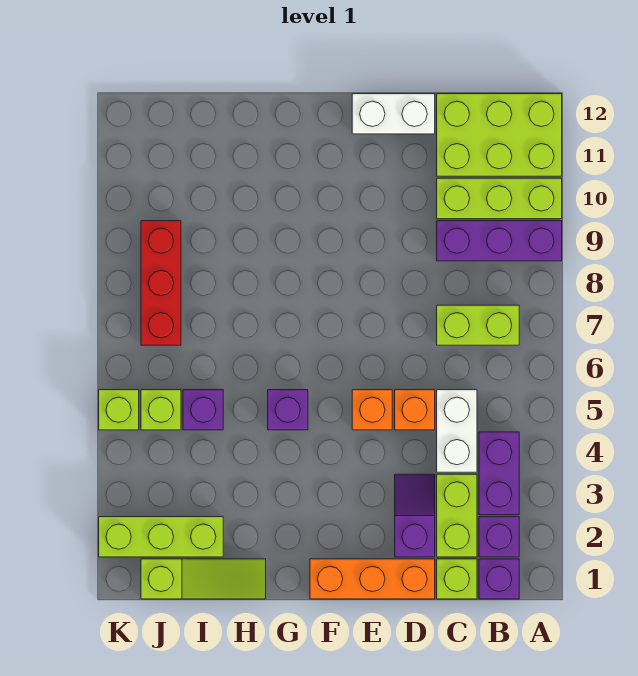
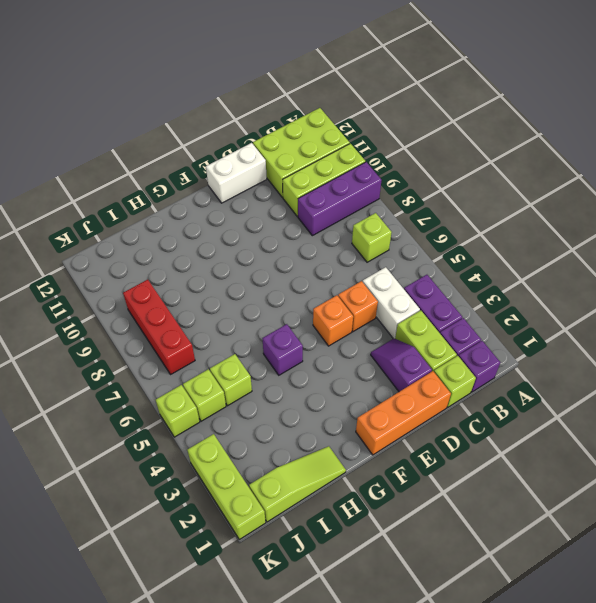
lime 1x2 brick [437,305,519,345] -> lime 1x1 brick [352,213,392,262]
lime 1x3 brick [99,517,223,557] -> lime 1x3 brick turned to [188,434,266,539]
purple 1x1 brick [183,390,223,430] -> lime 1x1 brick [210,354,252,406]

